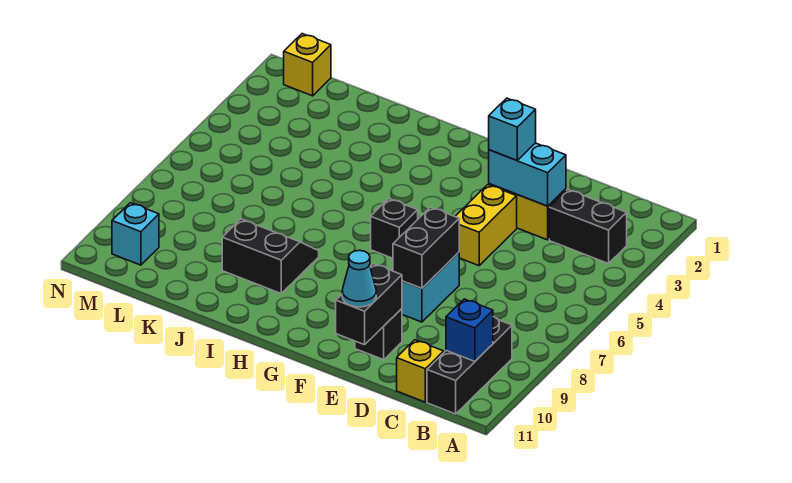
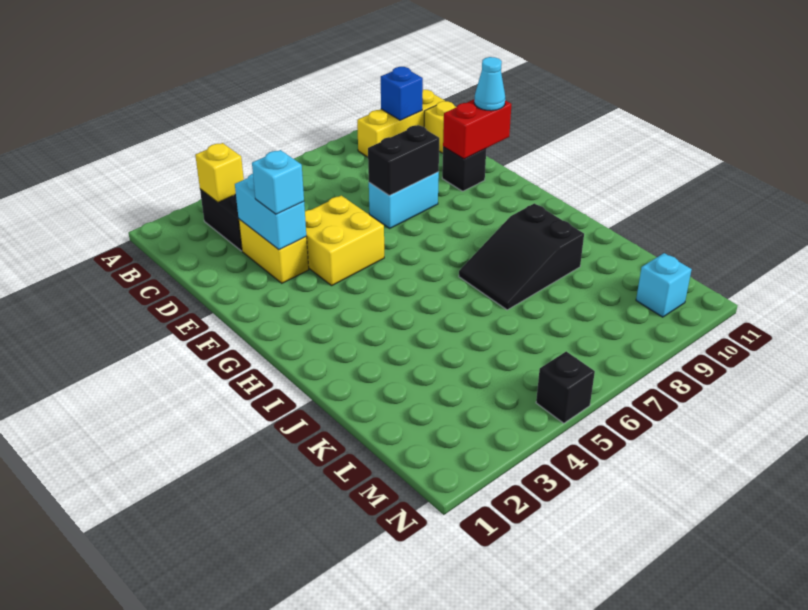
black 1x3 brick [427,317,512,414] -> yellow 1x3 brick [357,90,445,157]
yellow 1x2 brick [455,185,517,266] -> yellow 2x2 brick [305,196,384,286]
black 1x2 brick [336,264,402,345] -> red 1x2 brick [443,99,511,159]
black 1x1 brick [371,199,418,258] -> black 1x1 brick moved to [536,351,595,423]
black 2x2 slope [222,219,319,293] -> black 2x3 slope [459,203,584,310]
yellow 1x1 brick [284,34,331,96] -> yellow 1x1 brick moved to [195,143,244,202]

